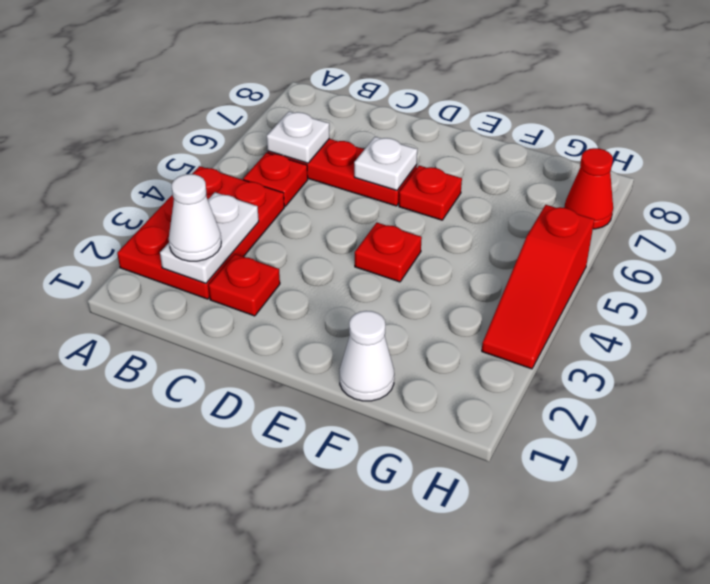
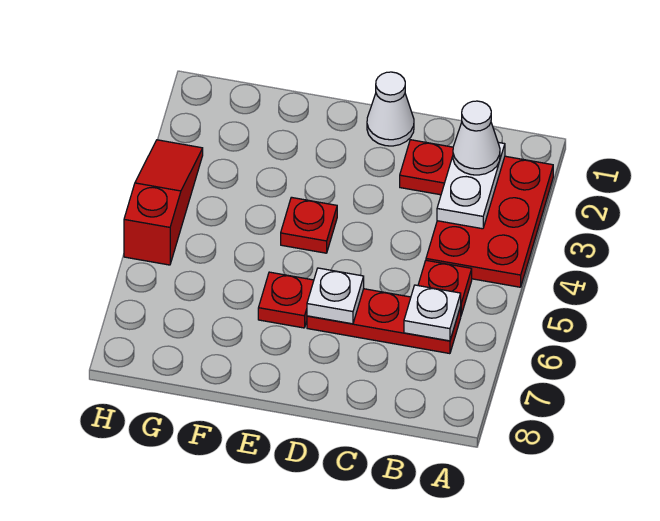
white 1x1 cone [340,311,394,401] -> white 1x1 cone moved to [367,72,414,146]
red 1x1 cone [564,148,613,229] -> none

